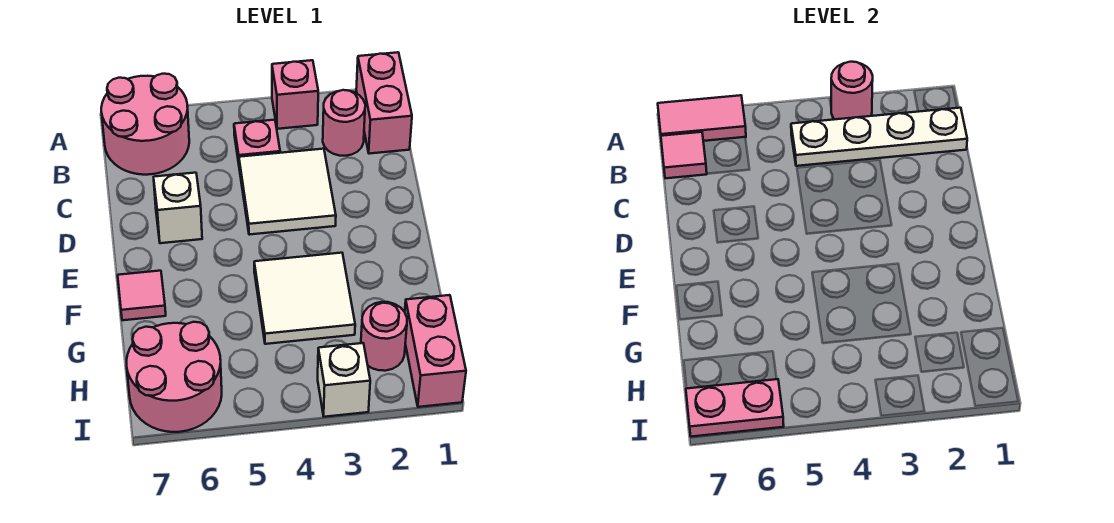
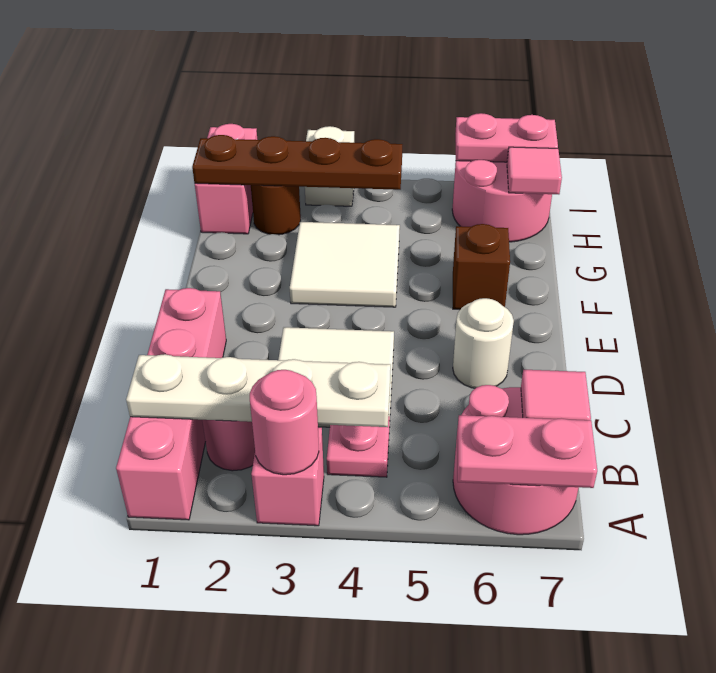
pink 1x2 brick [356,52,412,154] -> pink 1x4 brick [116,288,226,520]
pink 1x2 tile [658,95,746,141] -> pink 1x2 plate [457,415,597,488]
white 1x1 brick [154,173,202,243] -> white 1x1 round brick [453,298,514,388]
none -> brown 1x1 brick [453,224,510,310]
pink 1x1 tile [118,271,166,320] -> pink 1x1 tile moved to [507,147,562,194]
none -> brown 1x4 plate [192,135,402,190]
pink 1x1 round brick [361,302,407,371] -> brown 1x1 round brick [251,185,301,235]

